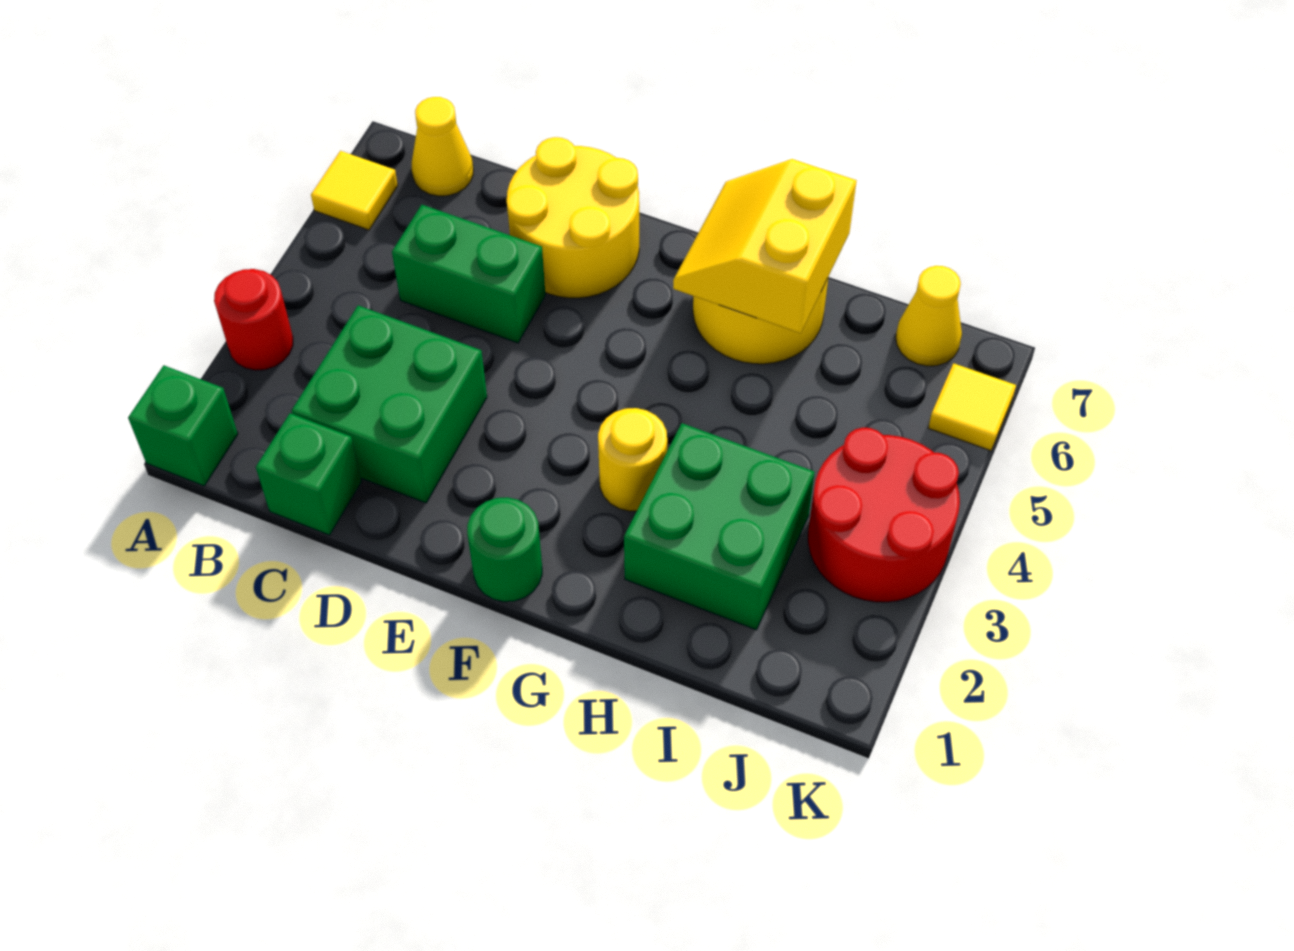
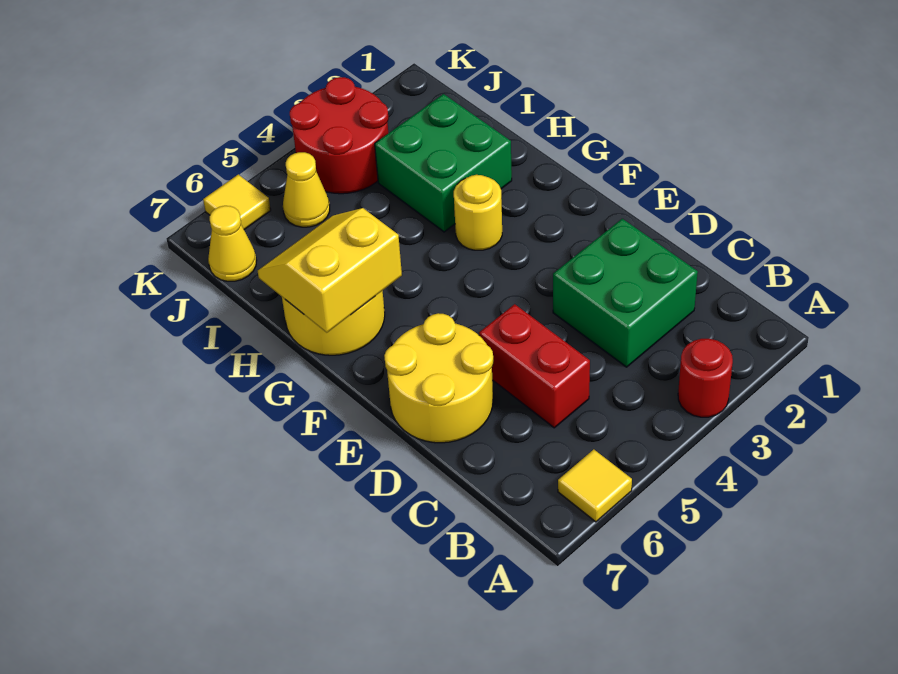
green 1x1 brick [128,365,238,486] -> none
yellow 1x1 cone [412,97,473,196] -> yellow 1x1 cone moved to [283,152,330,227]
green 1x1 brick [256,413,362,535] -> none
green 1x2 brick [392,205,545,343] -> red 1x2 brick [479,304,590,428]
green 1x1 round brick [467,497,542,602] -> none
yellow 2x2 slope [673,159,857,333] -> yellow 2x2 slope turned to [258,208,402,333]

